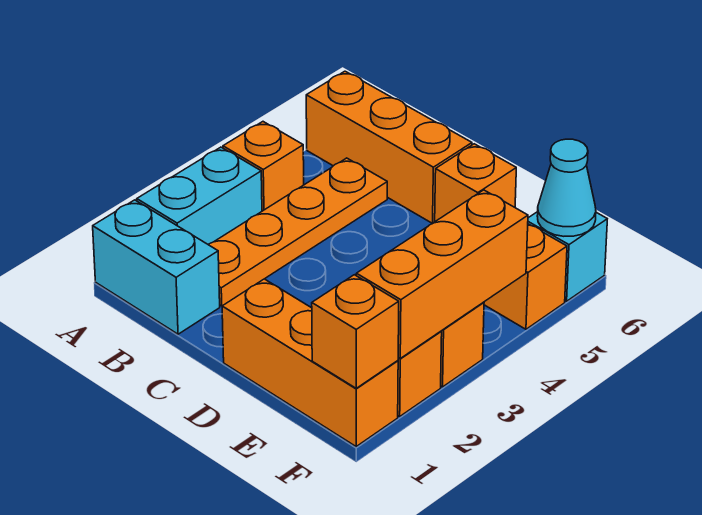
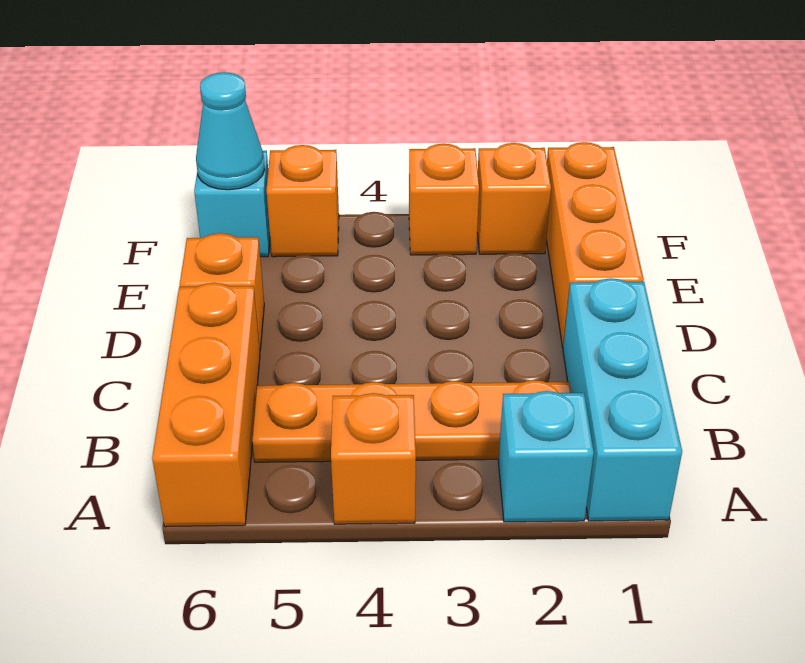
cyan 1x2 brick [93,200,220,334] -> cyan 1x3 brick [563,278,682,521]
cyan 1x2 brick [137,147,262,244] -> cyan 1x1 brick [498,391,594,522]
orange 1x1 brick [312,275,399,388] -> none
orange 1x3 brick [356,190,528,358] -> none

